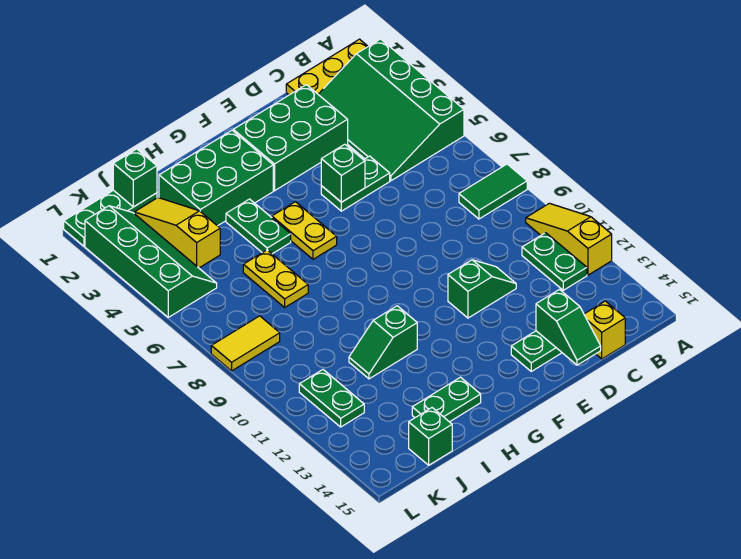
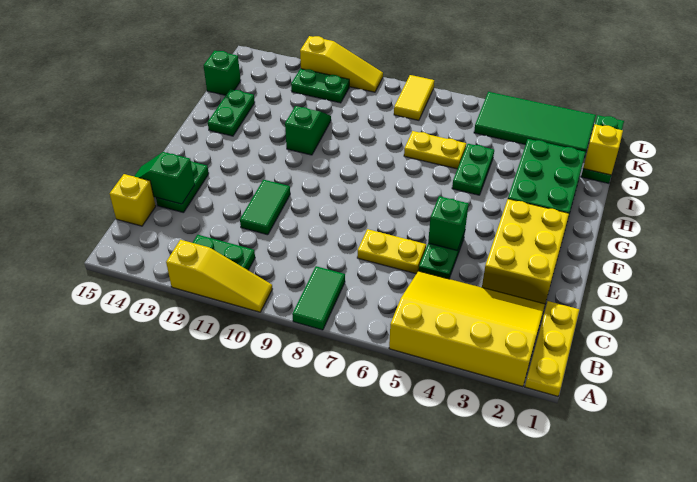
green 3x4 slope [318,39,464,181] -> yellow 3x4 slope [389,271,545,387]
green 2x3 brick [233,85,348,191] -> yellow 2x3 brick [482,199,569,304]
green 1x2 slope [448,260,516,318] -> green 1x2 tile [240,180,290,235]
yellow 1x2 plate [272,202,337,259] -> yellow 1x2 plate moved to [357,229,426,274]
green 1x2 plate [226,199,291,254] -> green 1x2 plate turned to [452,144,494,195]
green 1x1 brick [113,149,157,207] -> yellow 1x1 brick [583,124,623,175]
yellow 1x3 slope [134,198,220,268] -> yellow 1x3 slope moved to [300,36,383,92]
green 2x4 slope [85,206,217,317] -> green 2x4 tile [474,92,596,158]

